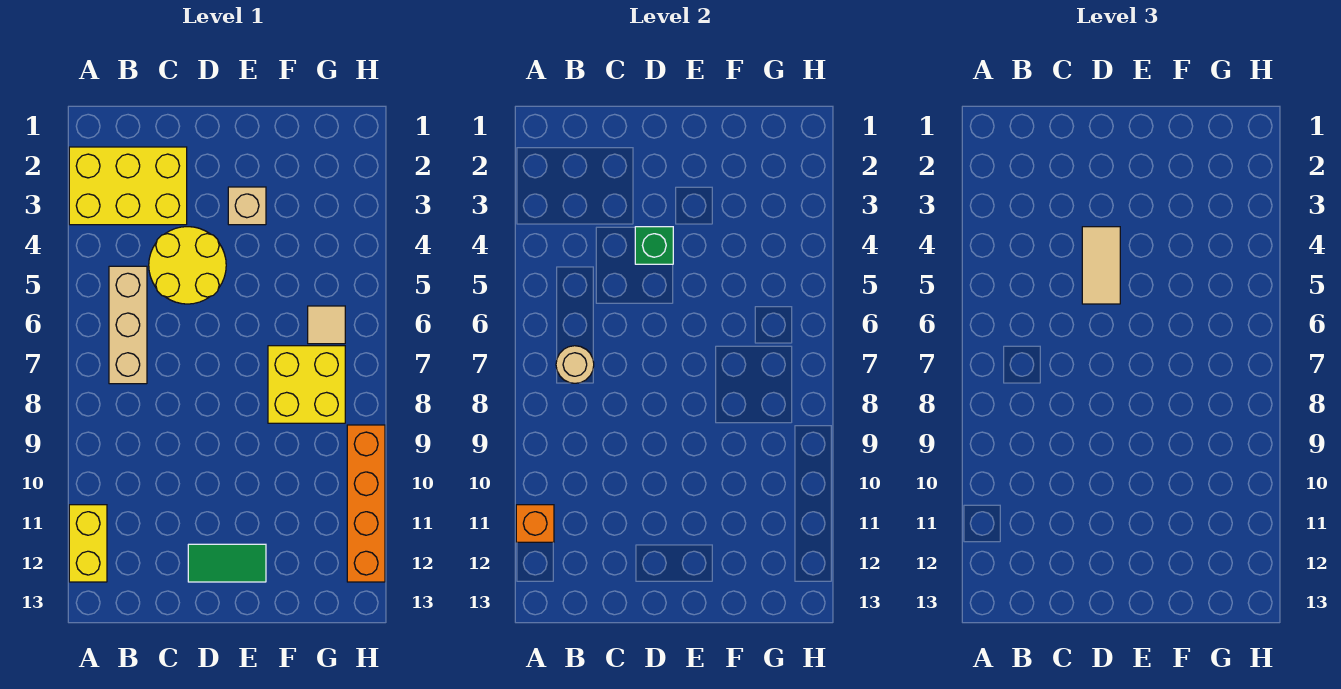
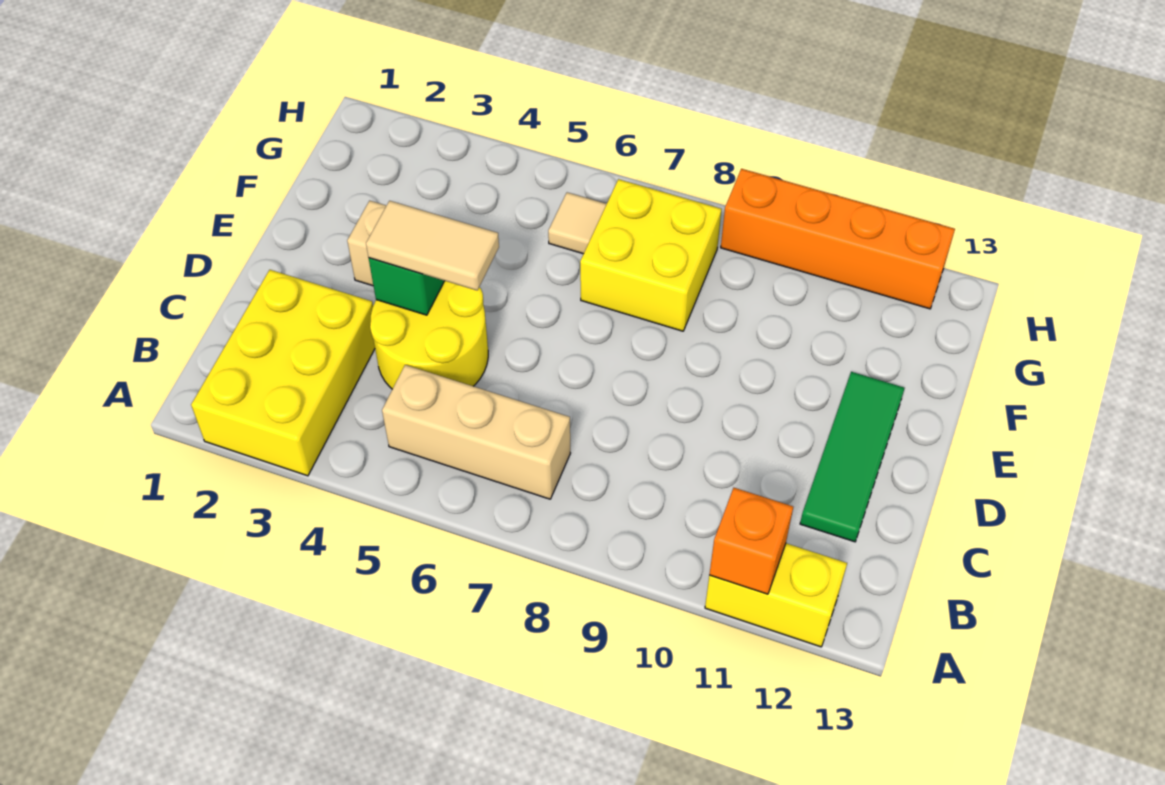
tan 1x1 round brick [556,346,594,383] -> none
green 1x2 tile [188,544,266,582] -> green 1x3 tile [800,372,905,542]

